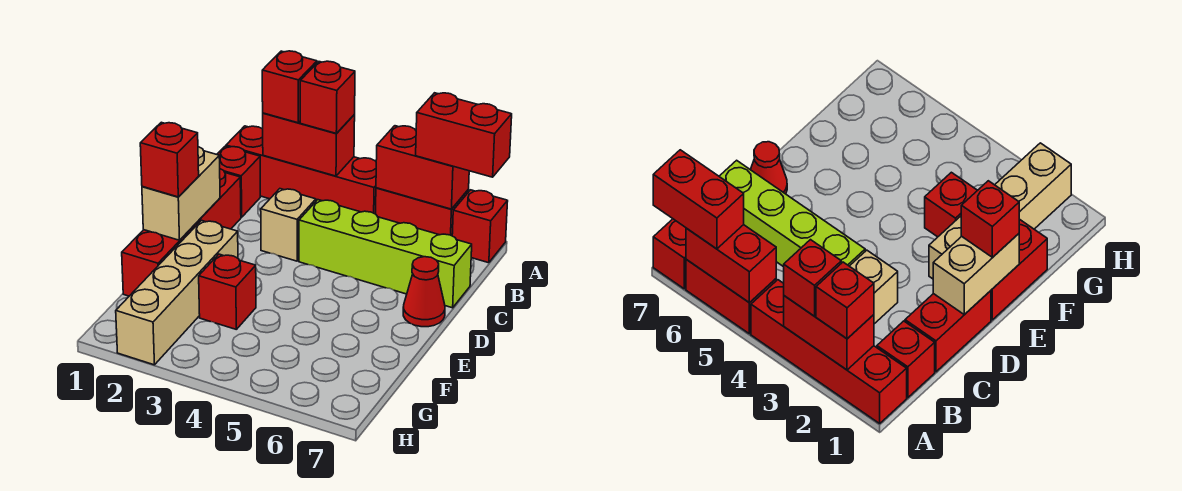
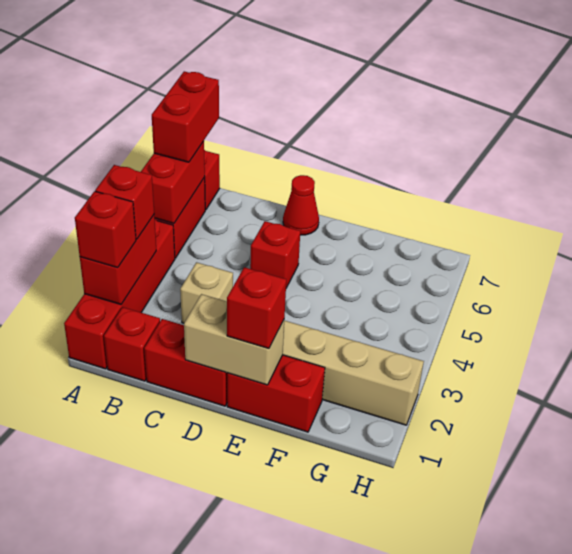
lime 1x4 brick [299,200,472,308] -> none
red 1x1 brick [199,254,256,329] -> red 1x1 brick moved to [250,221,300,288]

